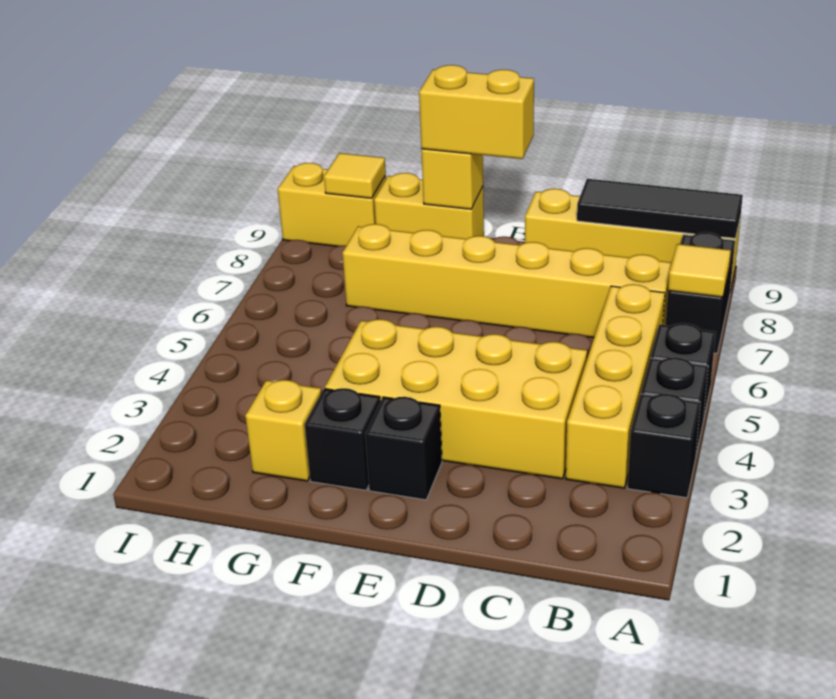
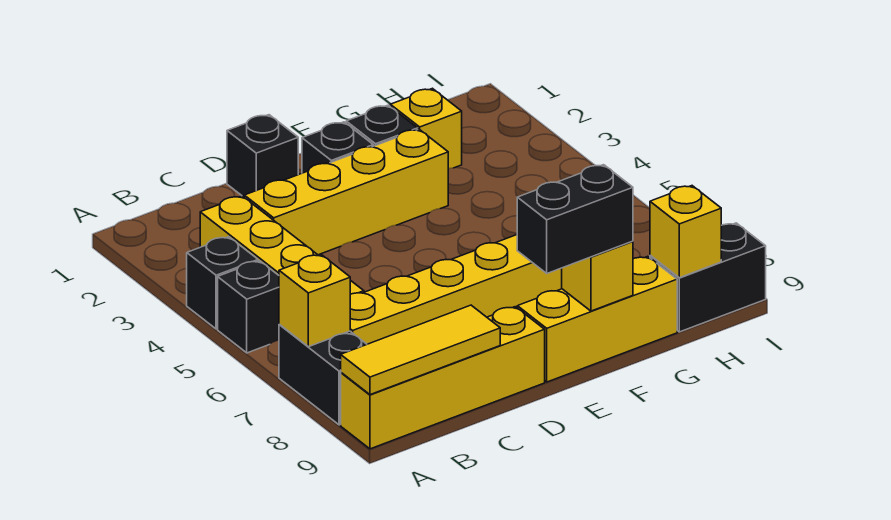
black 1x1 brick [628,394,700,498] -> black 1x1 brick moved to [227,115,298,197]
yellow 1x1 tile [668,244,731,297] -> yellow 1x1 brick [279,255,350,347]
black 1x3 tile [577,179,743,238] -> yellow 1x3 tile [341,305,500,395]
yellow 2x4 brick [325,319,587,479] -> yellow 1x4 brick [244,129,448,255]
yellow 1x2 brick [419,65,534,159] -> black 1x2 brick [517,165,633,273]
yellow 1x2 brick [374,173,484,239] -> yellow 1x3 brick [517,256,677,382]
yellow 1x2 brick [278,163,386,246] -> black 1x2 brick [650,223,766,332]
yellow 1x1 tile [324,153,386,198] -> yellow 1x1 brick [650,186,721,278]

